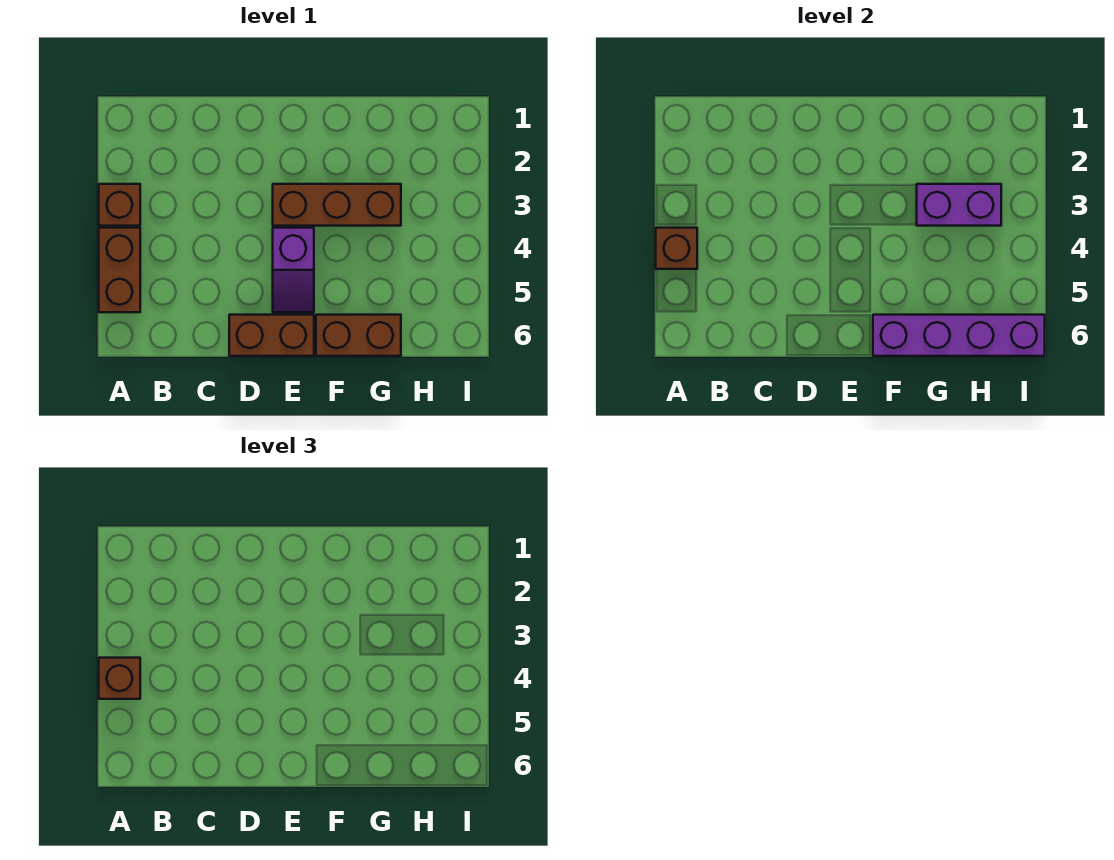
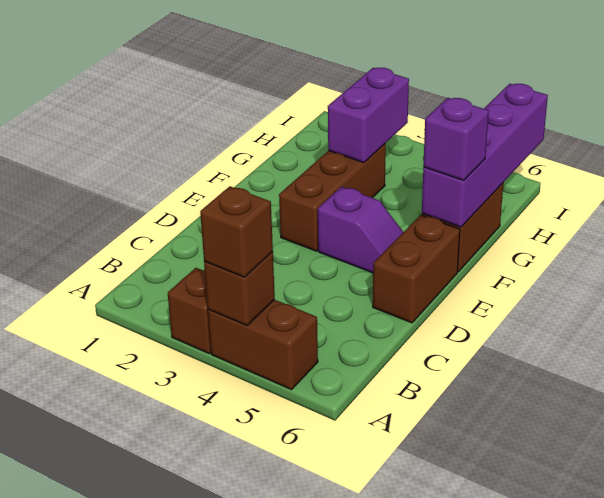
none -> purple 1x1 brick [423,98,489,180]

